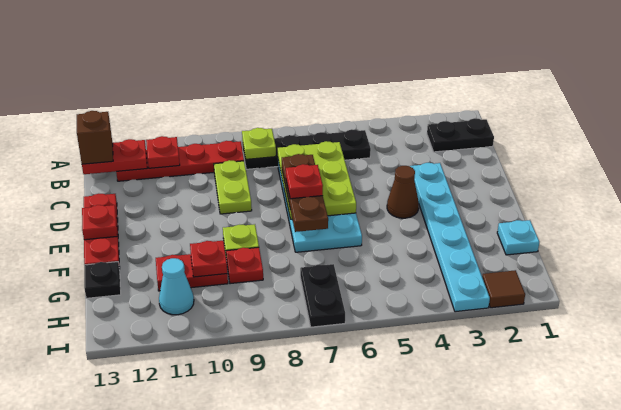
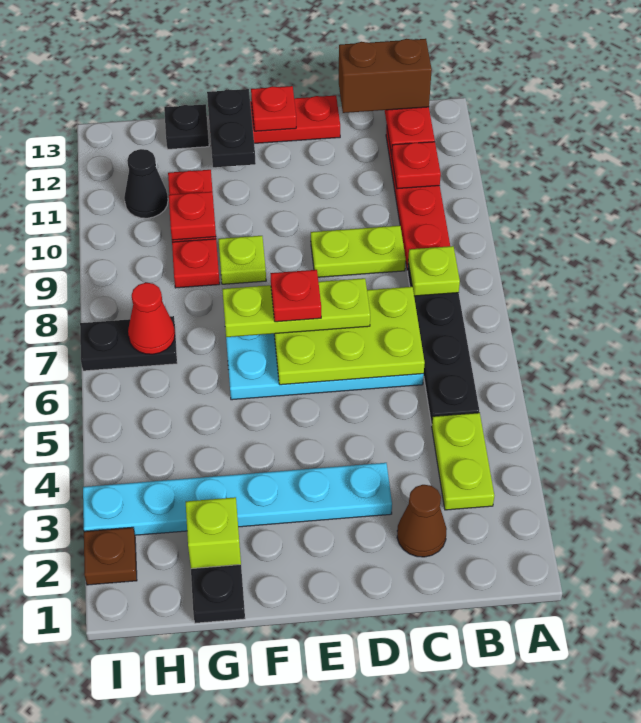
black 1x2 plate [427,118,494,152] -> black 1x2 plate moved to [207,89,256,167]
none -> lime 1x2 plate [432,413,494,510]
brown 1x1 brick [77,111,113,164] -> brown 1x2 brick [339,39,432,113]
brown 1x3 plate [282,154,328,232] -> lime 1x3 plate [222,278,370,337]
brown 1x1 cone [387,166,419,218] -> brown 1x1 cone moved to [397,485,447,557]
cyan 1x1 plate [497,220,539,255] -> black 1x1 plate [191,565,245,623]
none -> lime 1x1 brick [186,497,241,569]
none -> red 1x1 cone [128,283,175,354]
cyan 1x1 cone [159,258,194,315] -> black 1x1 cone [124,149,168,218]
brown 1x1 tile [482,270,525,308] -> brown 1x1 plate [84,527,137,585]

